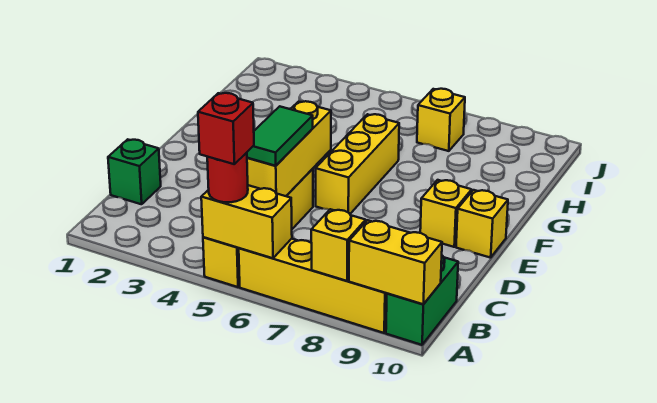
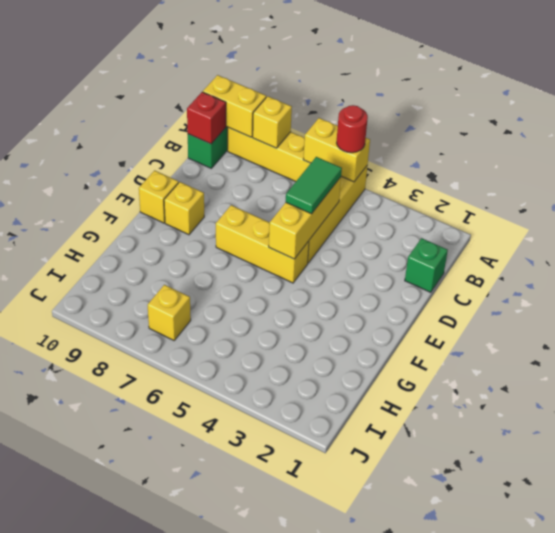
red 1x1 brick [198,93,254,164] -> red 1x1 brick moved to [187,92,226,144]
yellow 1x3 brick [316,114,399,214] -> yellow 1x3 brick turned to [216,205,309,283]

